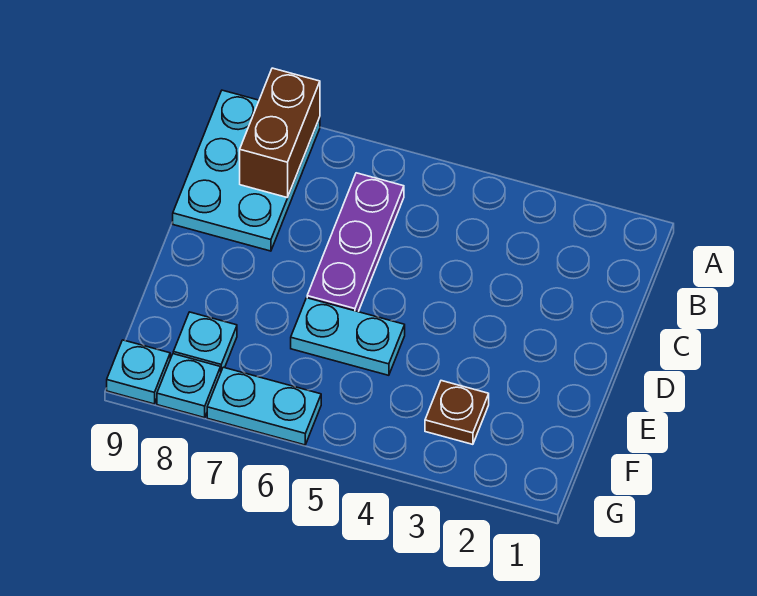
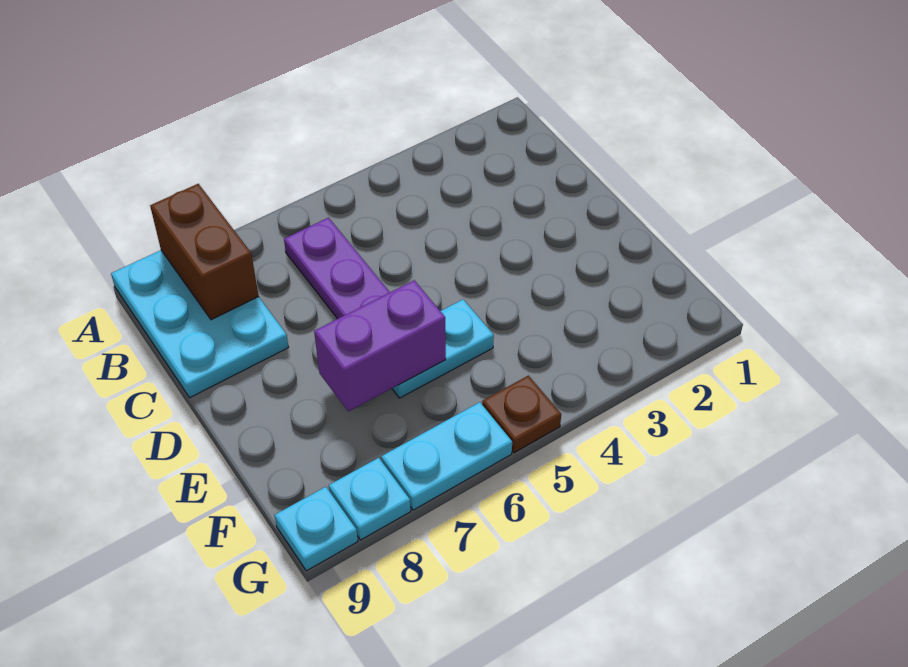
none -> purple 1x2 brick [314,280,446,412]
brown 1x1 plate [425,381,489,444] -> brown 1x1 plate moved to [482,376,561,453]
cyan 1x1 plate [173,312,237,371] -> none

